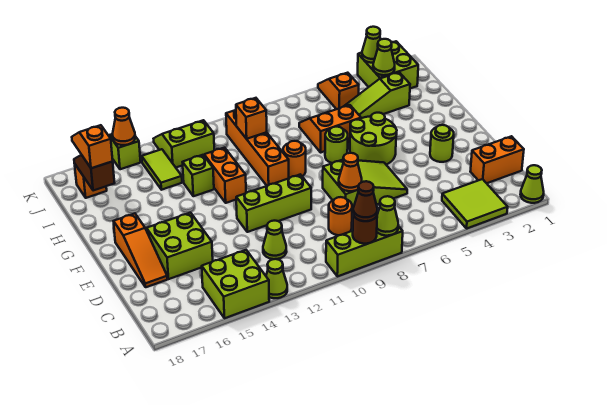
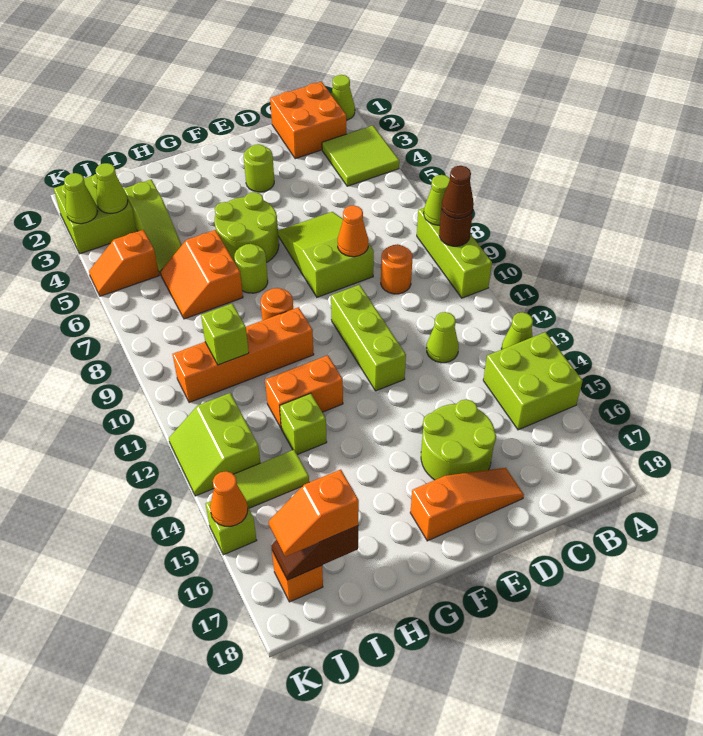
orange 1x2 brick [470,136,524,183] -> orange 2x2 brick [270,82,347,159]
lime 2x2 brick [147,213,213,279] -> lime 2x2 round brick [421,399,496,480]
orange 1x1 brick [236,98,267,139] -> lime 1x1 brick [201,303,249,365]

